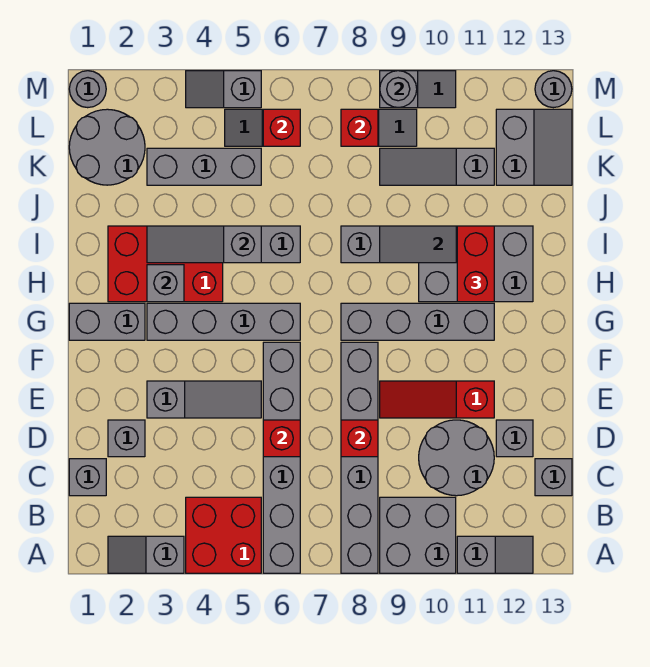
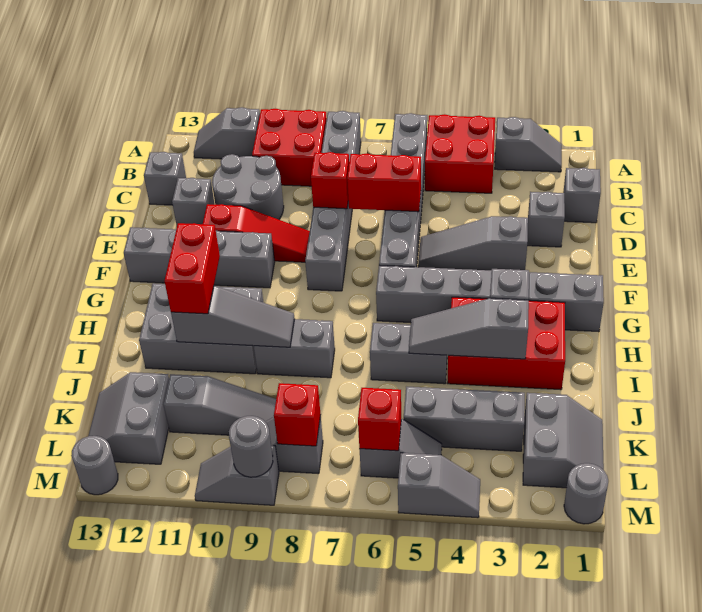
grey 2x2 brick [380,497,456,573] -> red 2x2 brick [252,109,327,186]
red 1x1 brick [263,420,300,457] -> red 1x2 brick [347,154,421,212]
grey 1x4 brick [341,303,494,340] -> grey 1x4 brick moved to [124,227,275,288]
grey 1x3 slope [147,226,261,263] -> grey 1x3 slope turned to [409,298,529,359]
grey 2x2 round brick [69,109,145,185] -> grey 2x2 slope [523,393,604,488]

